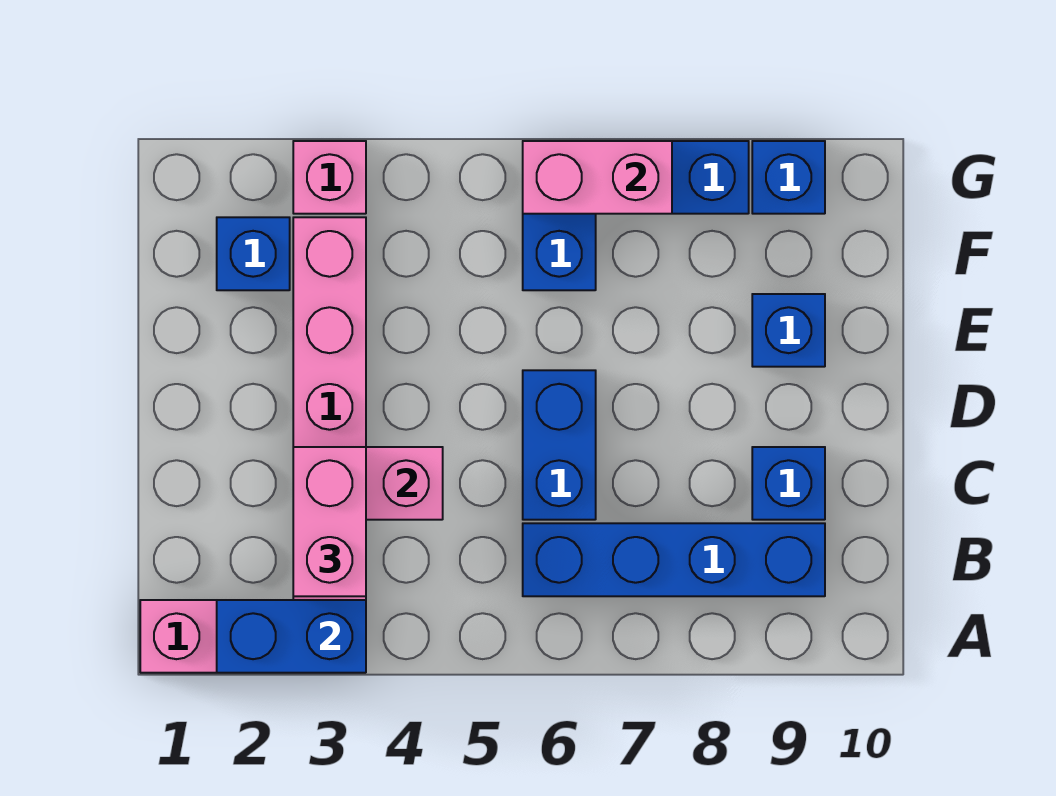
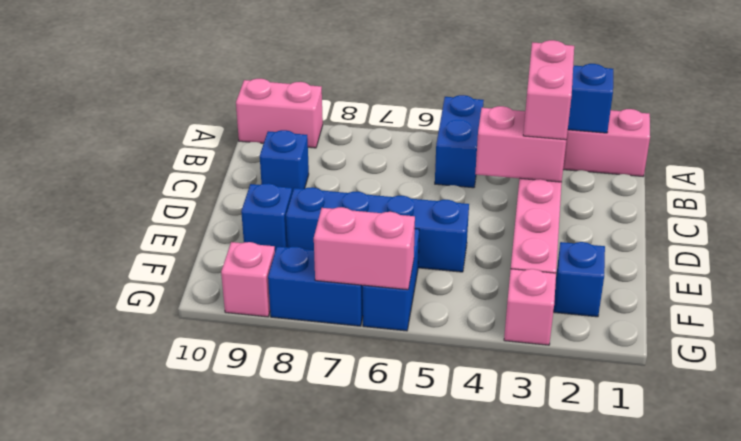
none -> pink 1x2 brick [236,79,323,148]
blue 1x4 brick [523,523,825,596] -> blue 1x4 brick moved to [286,187,469,272]
blue 1x2 brick [523,370,596,520] -> blue 1x2 brick moved to [435,95,484,188]
blue 1x1 brick [752,141,825,214] -> pink 1x1 brick [221,242,275,317]

